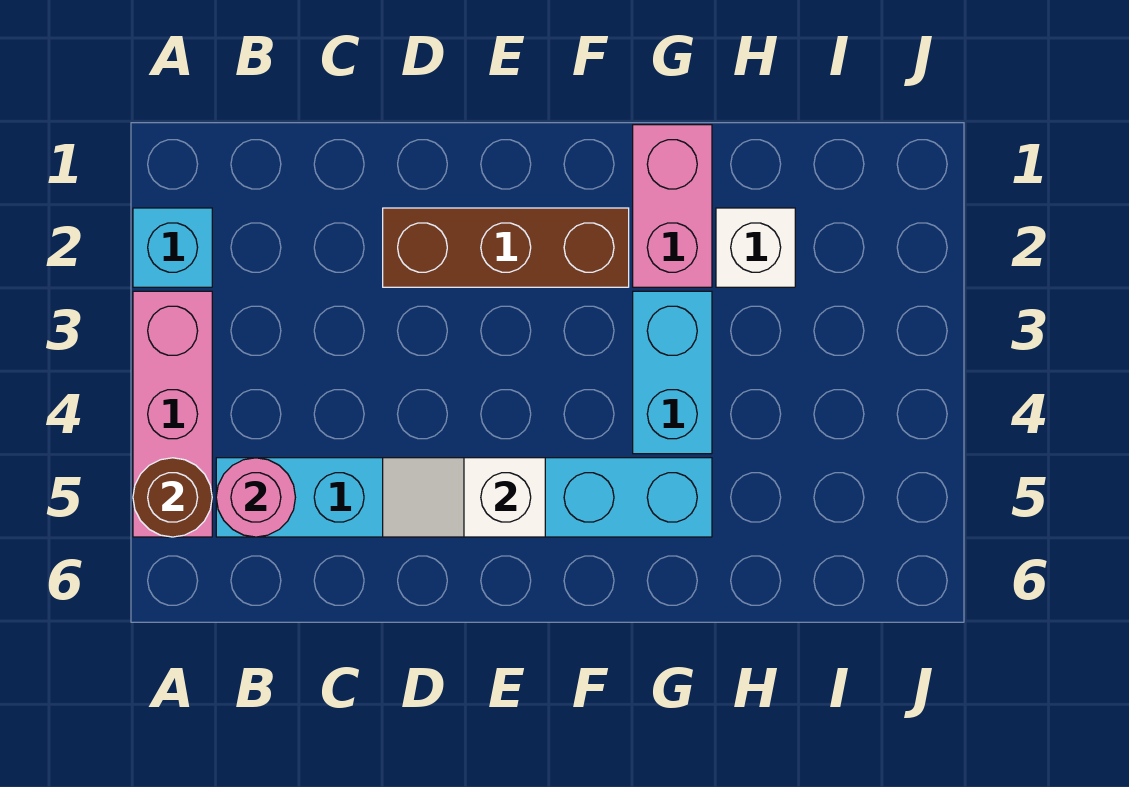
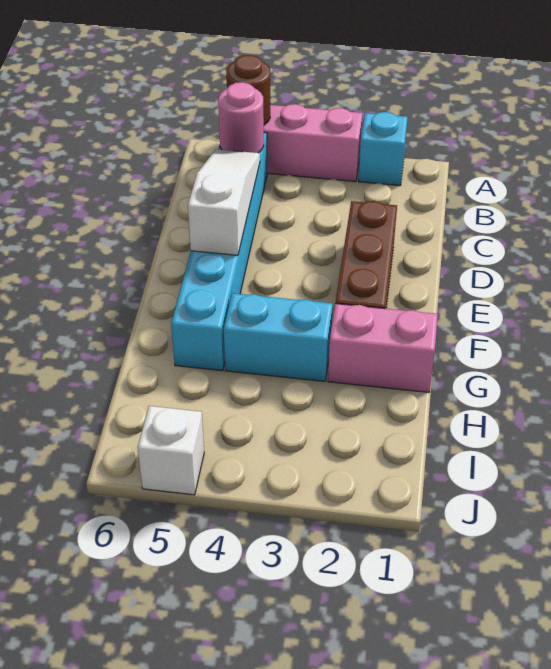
white 1x2 slope [383,458,545,537] -> white 1x3 slope [188,149,260,255]
white 1x1 brick [716,208,795,287] -> white 1x1 brick moved to [138,406,204,495]

